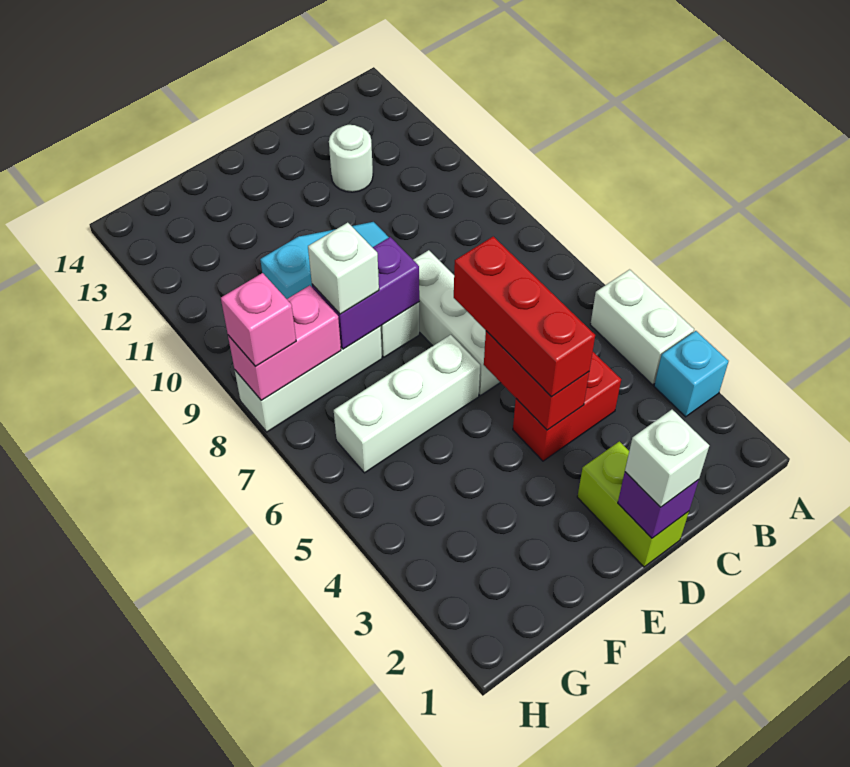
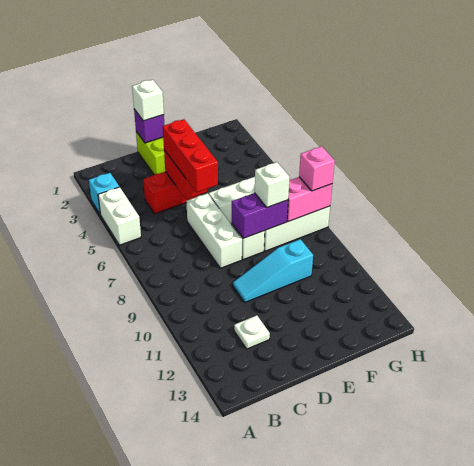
white 1x1 round brick [329,125,373,192] -> white 1x1 plate [234,316,270,349]

